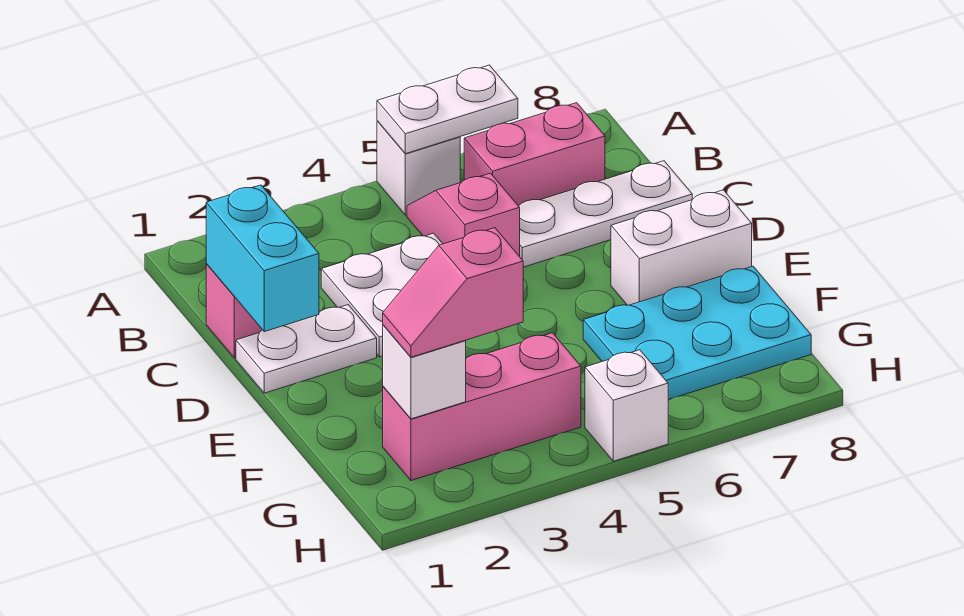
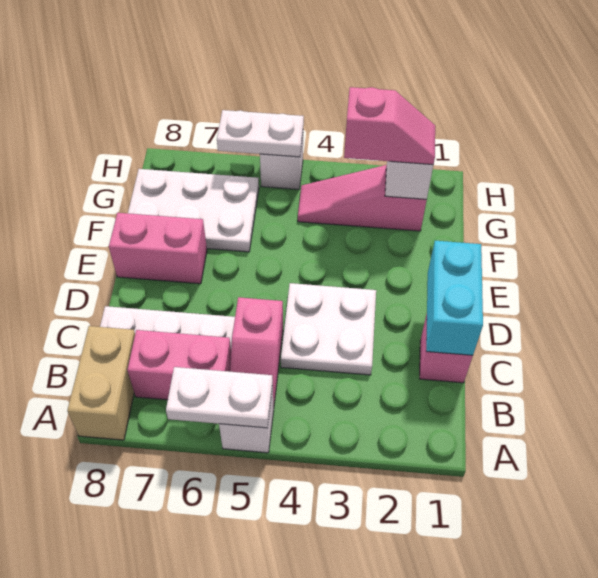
none -> tan 1x2 brick [67,326,135,440]
white 1x2 plate [236,305,377,393] -> white 1x2 plate moved to [217,110,304,157]
white 1x2 brick [611,190,752,305] -> pink 1x2 brick [109,213,207,284]
cyan 2x3 plate [583,266,811,400] -> white 2x3 plate [128,169,259,252]
pink 1x3 brick [383,333,581,480] -> pink 1x3 slope [298,165,427,231]

